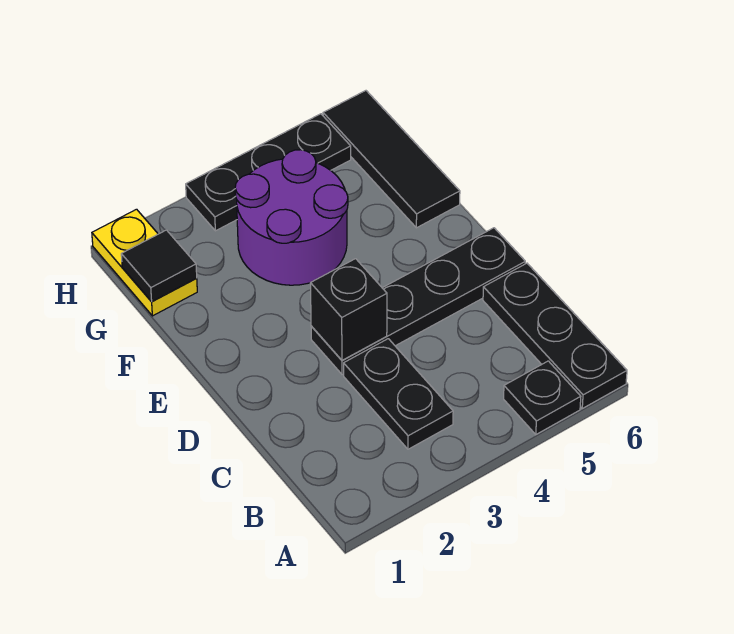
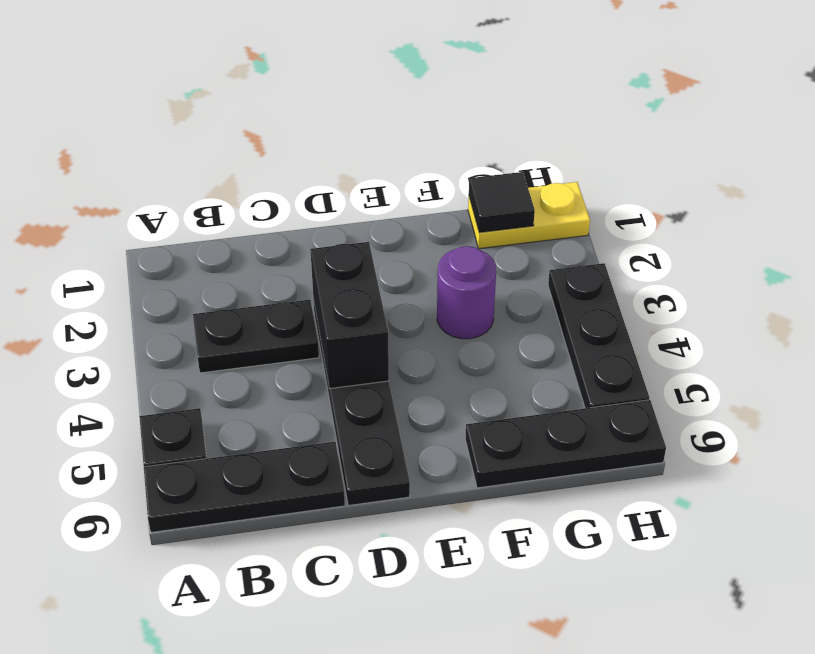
black 1x1 brick [311,259,387,360] -> black 1x2 brick [310,242,389,389]
purple 2x2 round brick [235,150,348,285] -> purple 1x1 round brick [437,246,496,339]
black 1x3 tile [323,91,460,228] -> black 1x3 plate [465,400,666,488]

